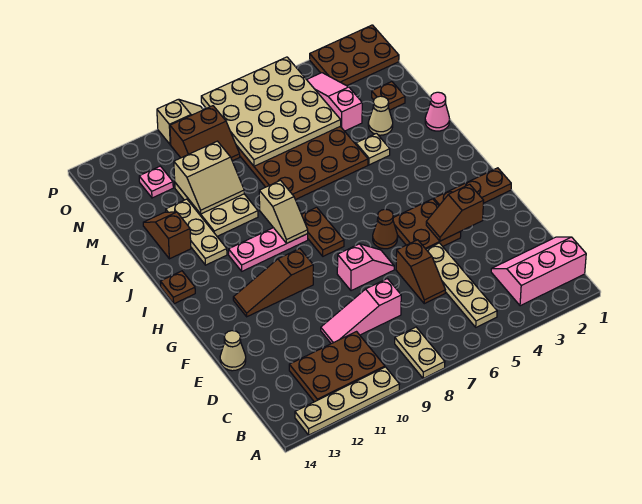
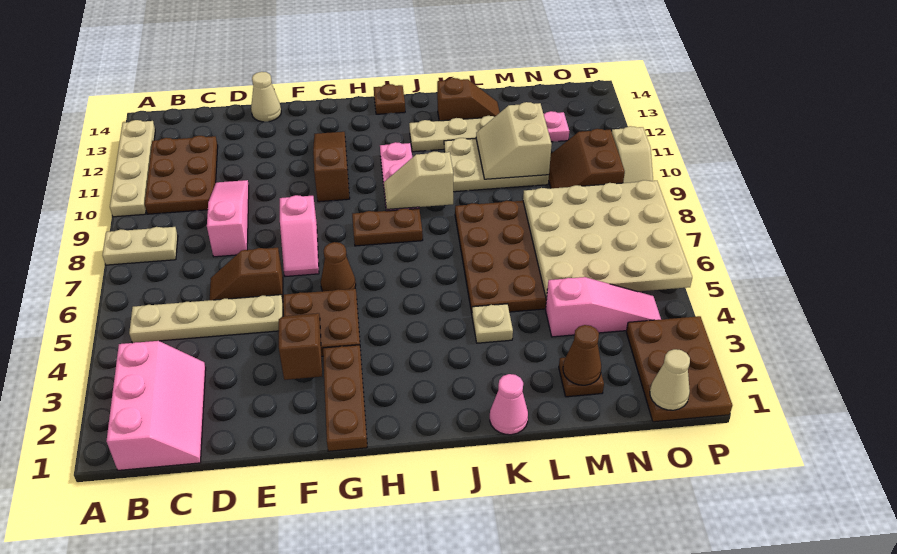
tan 1x1 cone [368,96,393,135] -> tan 1x1 cone moved to [650,349,690,410]
none -> brown 1x1 cone [563,325,601,385]

